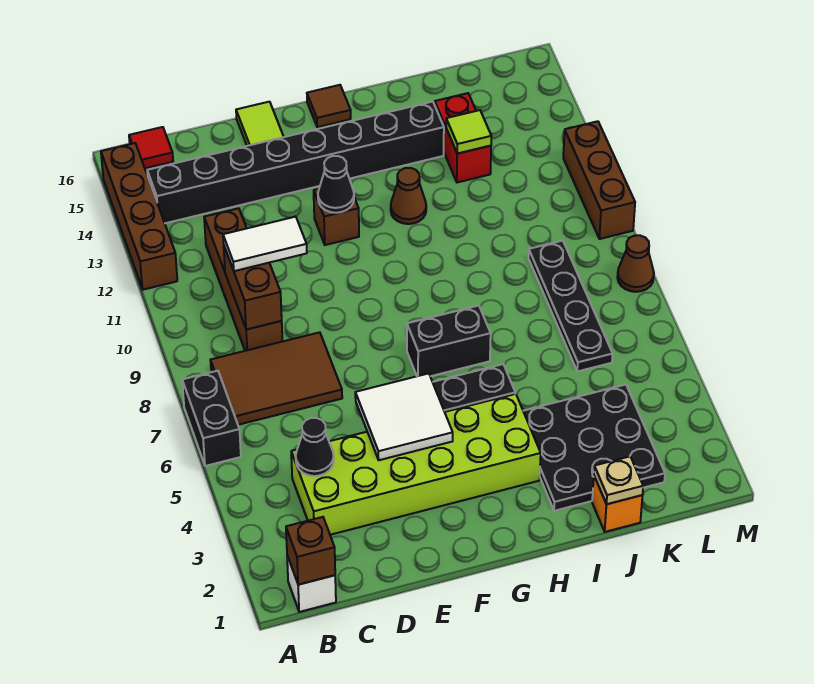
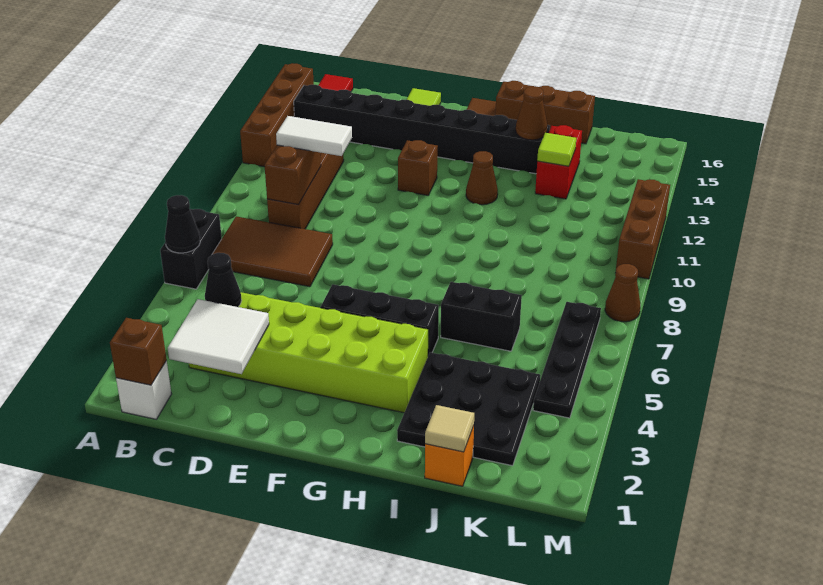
white 2x2 tile [355,373,453,460] -> white 2x2 tile moved to [168,299,269,374]
black 1x1 cone [318,156,354,213] -> black 1x1 cone moved to [165,195,200,253]
black 1x2 brick [407,306,491,376] -> black 1x2 brick moved to [441,282,522,351]
none -> brown 1x3 brick [495,81,595,144]
none -> brown 1x1 cone [516,87,547,140]
tan 1x1 plate [594,457,643,504] -> tan 1x1 tile [425,405,474,452]
black 1x4 plate [528,241,613,371] -> black 1x4 plate moved to [533,302,601,418]

